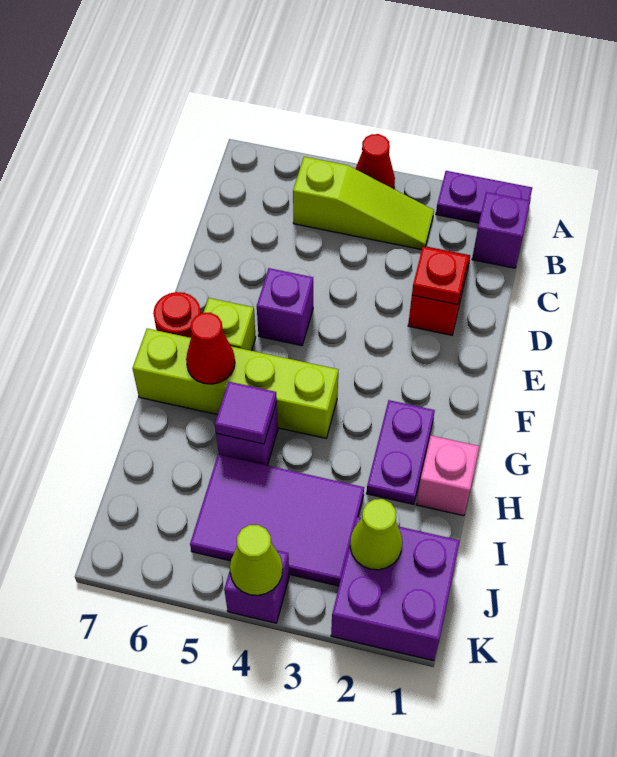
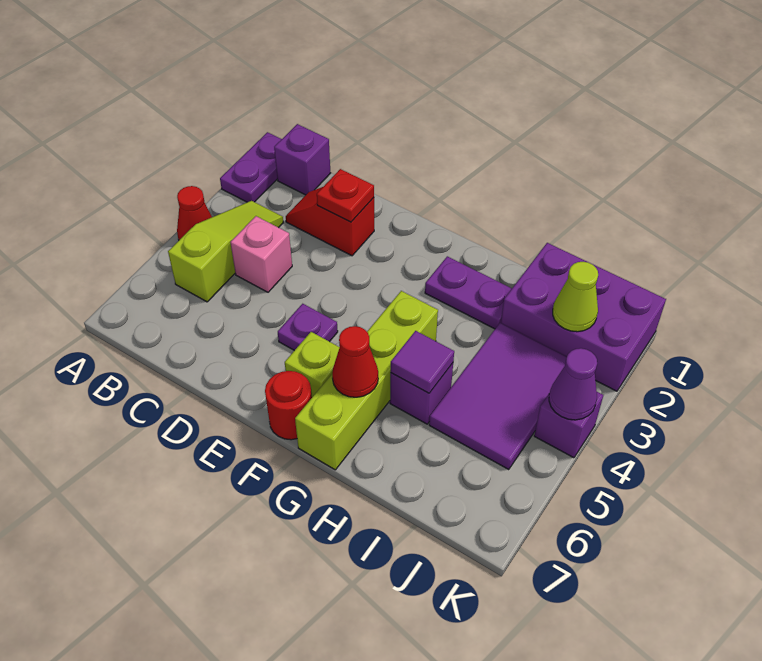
purple 1x1 brick [257,268,313,346] -> purple 1x1 plate [278,304,338,350]
pink 1x1 brick [416,436,479,516] -> pink 1x1 brick moved to [230,216,292,292]
purple 2x2 brick [331,517,460,661] -> purple 2x3 brick [501,243,666,391]
lime 1x1 cone [230,525,283,595] -> purple 1x1 cone [549,348,597,420]

